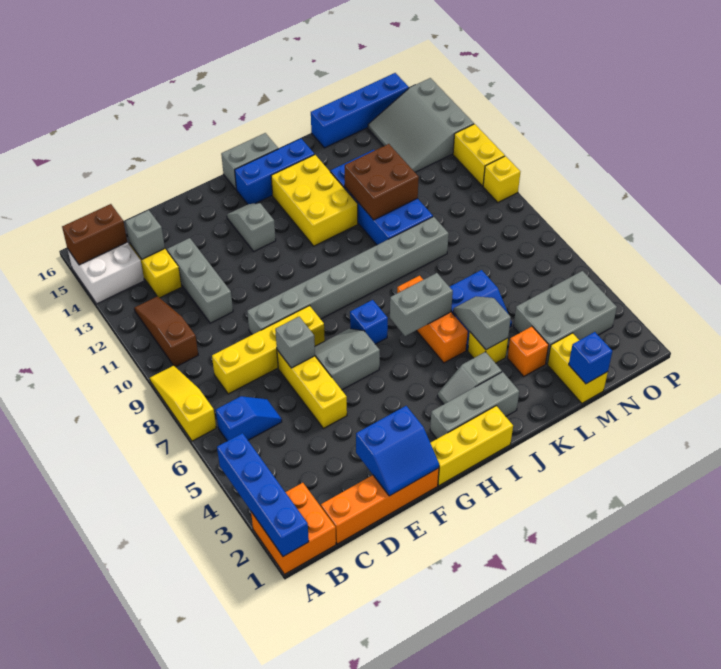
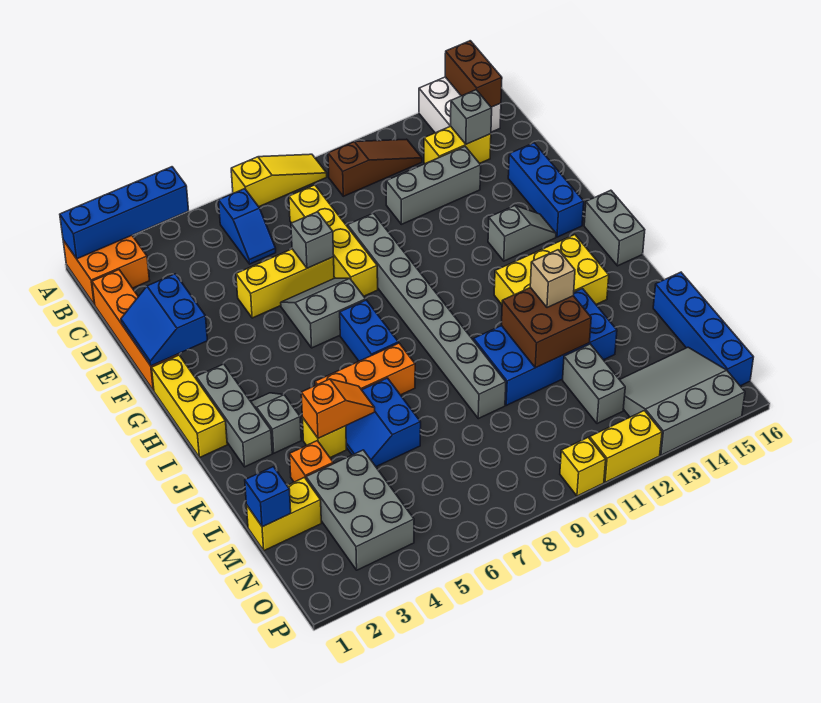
grey 2x2 slope [315,329,380,390] -> grey 2x2 slope turned to [281,278,366,348]
blue 1x1 brick [350,300,388,344] -> blue 1x2 brick [340,300,398,361]
blue 1x3 brick [235,139,315,204] -> blue 1x3 brick moved to [508,143,584,237]
grey 1x2 brick [390,273,453,336] -> grey 1x2 brick moved to [563,344,625,424]
grey 1x2 slope [453,297,511,350] -> orange 1x2 slope [301,379,375,438]
none -> tan 1x1 brick [530,250,575,308]

